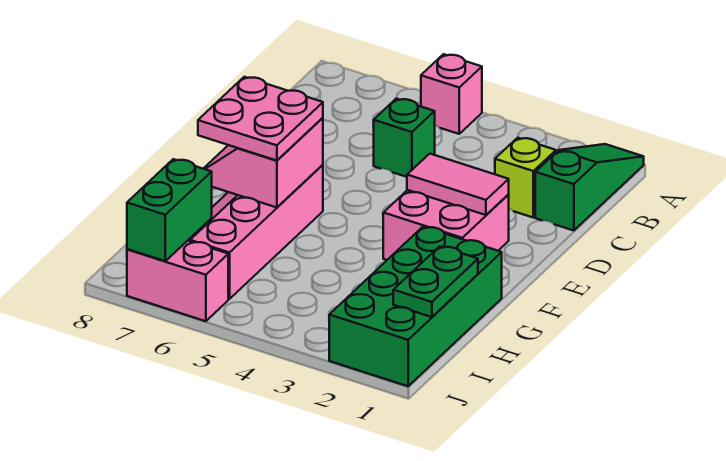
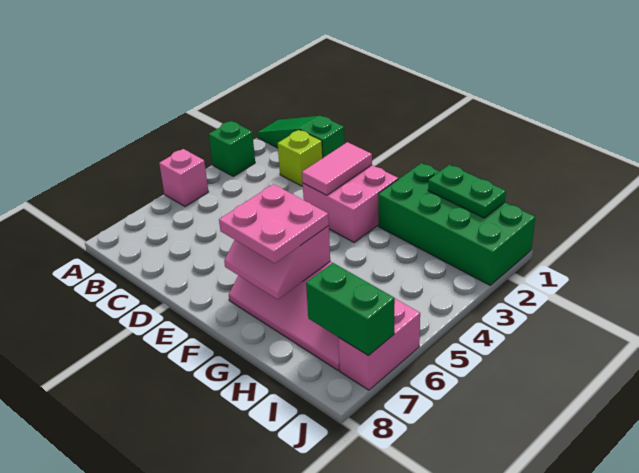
green 1x1 brick [374,99,435,177] -> green 1x1 brick moved to [209,121,255,176]

